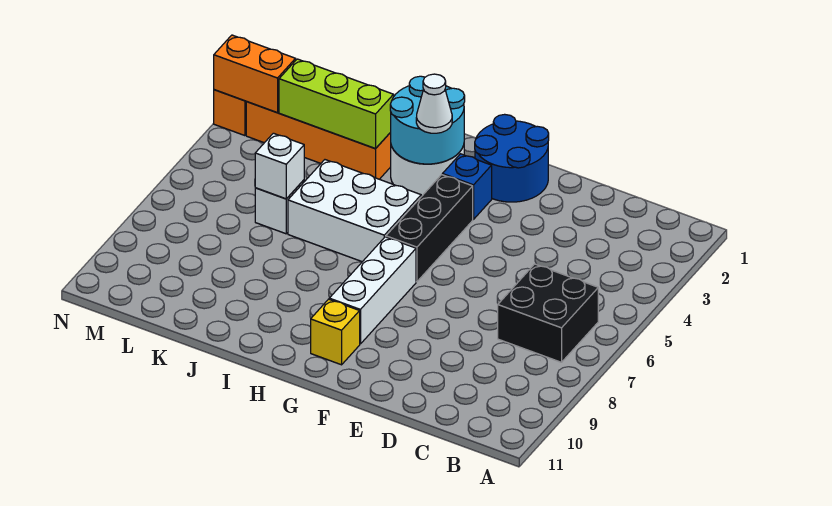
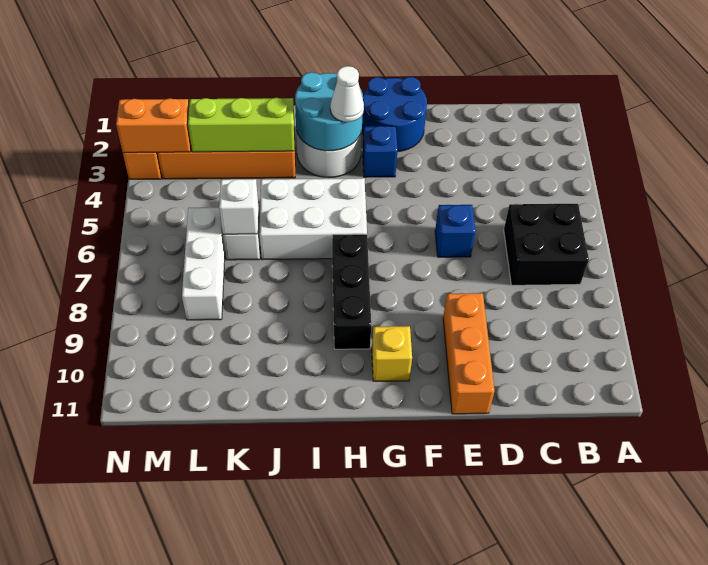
none -> blue 1x1 brick [435,205,476,257]
none -> orange 1x3 brick [443,293,495,414]
black 1x3 brick [386,175,473,282] -> black 1x3 brick moved to [332,234,371,349]
white 1x3 brick [329,237,416,344] -> white 1x3 brick moved to [182,207,225,320]

